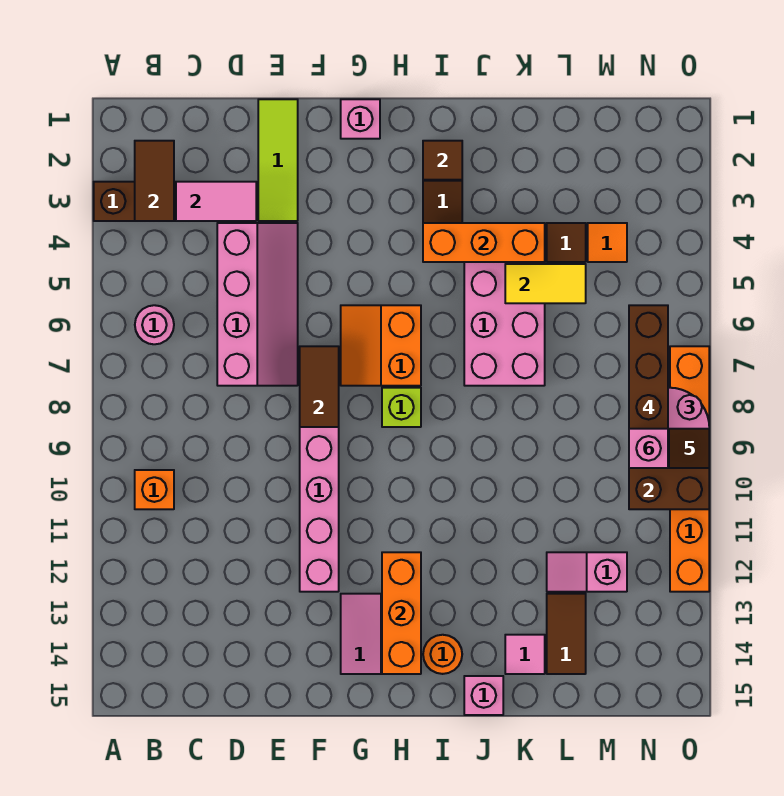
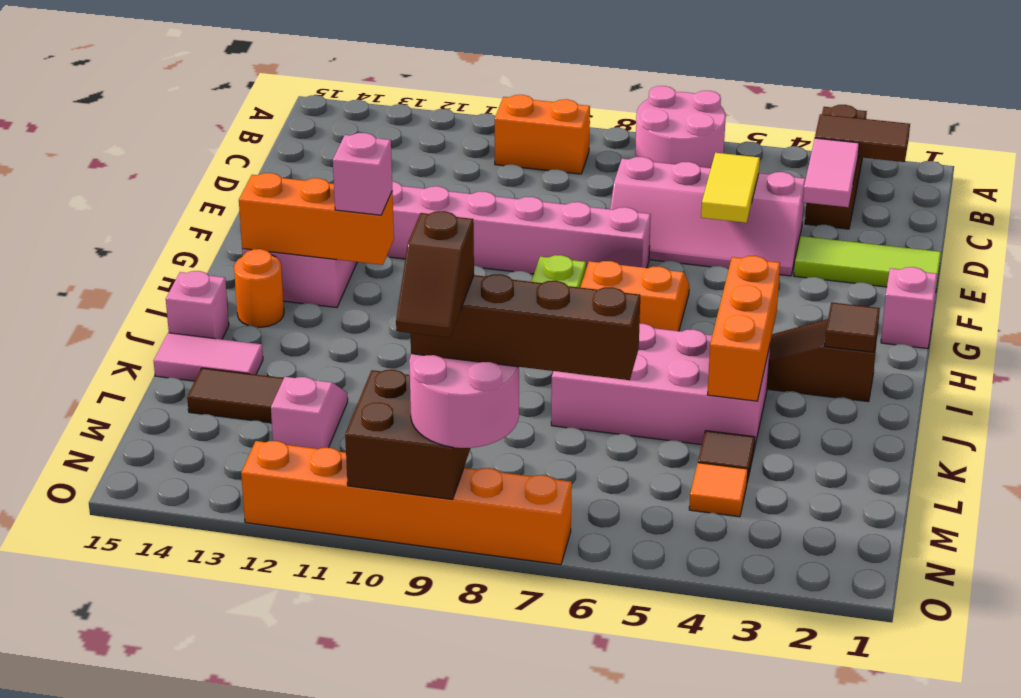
pink 1x1 round brick [135,305,174,344] -> pink 2x2 round brick [635,86,726,168]
orange 1x1 brick [135,470,174,509] -> orange 1x2 brick [495,95,590,174]
brown 1x2 tile [300,346,339,427] -> none
yellow 1x2 tile [505,264,586,303] -> yellow 1x2 tile moved to [701,153,760,223]
pink 1x1 tile [505,635,545,674] -> pink 1x2 tile [154,333,263,381]
pink 1x1 brick [629,429,668,468] -> pink 1x1 brick moved to [333,133,392,215]

